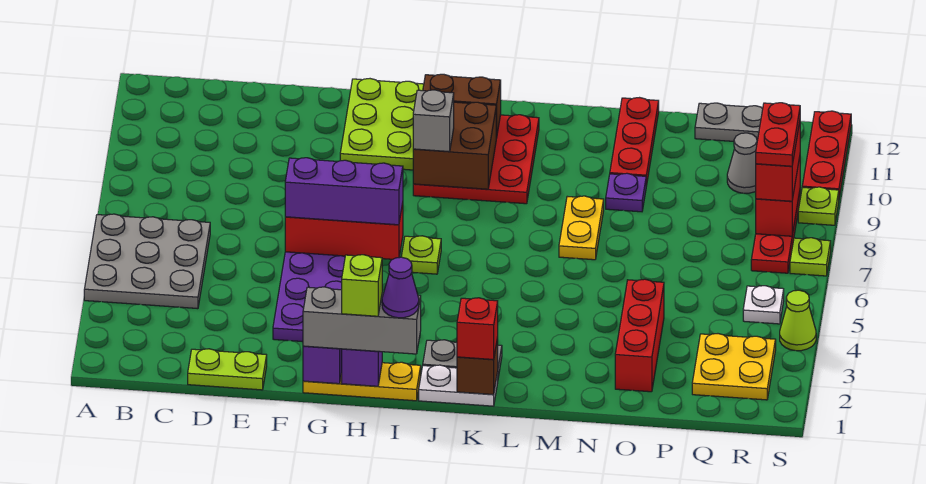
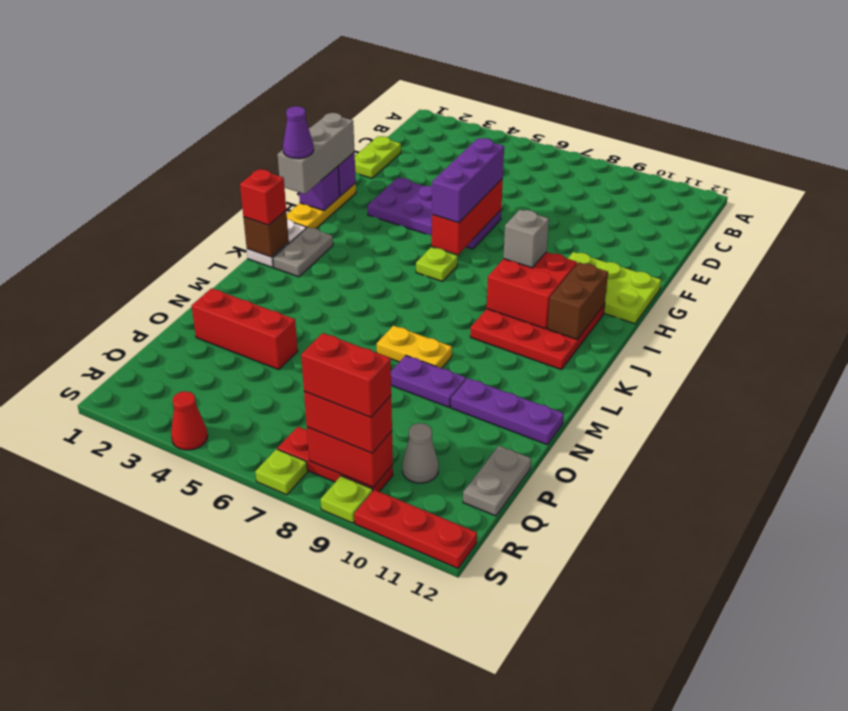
grey 3x3 plate [84,214,210,309] -> none
lime 1x1 brick [342,255,382,316] -> none
brown 2x2 brick [413,102,496,189] -> red 2x2 brick [487,252,577,329]
purple 1x1 plate [606,173,646,212] -> purple 1x2 plate [391,355,466,407]
red 1x3 plate [610,98,659,186] -> purple 1x3 plate [451,378,564,445]
yellow 2x2 plate [692,334,776,400] -> none
white 1x1 plate [743,286,784,324] -> none
red 1x2 plate [756,103,800,166] -> red 1x2 brick [301,333,391,417]
lime 1x1 cone [780,290,816,351] -> red 1x1 cone [171,391,208,450]

